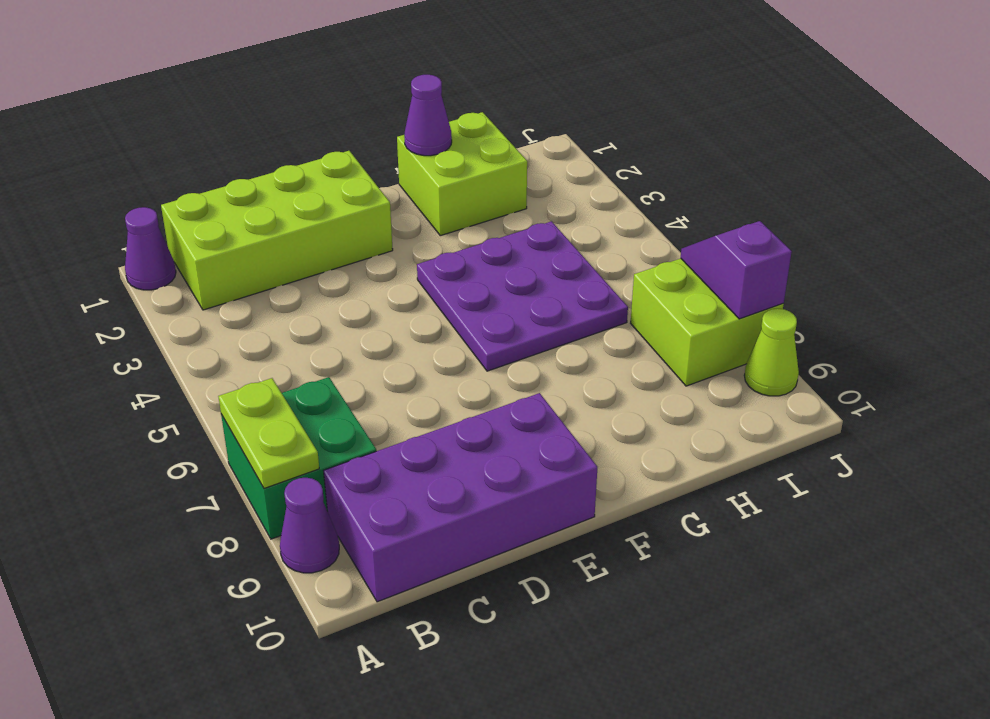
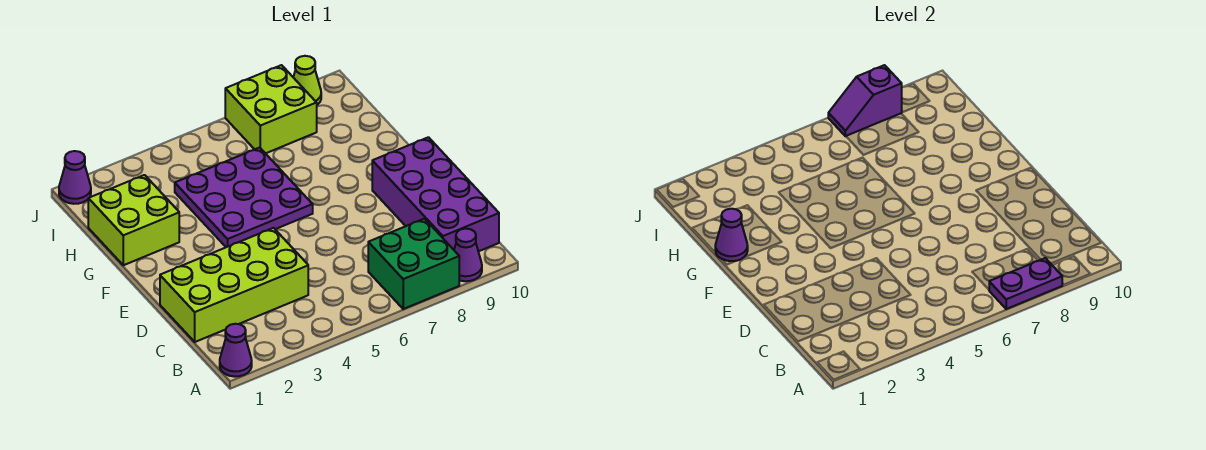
lime 1x2 plate [218,378,319,488] -> purple 1x2 plate [989,258,1062,309]
lime 2x4 brick [161,151,393,310] -> lime 2x4 brick turned to [160,228,308,342]
none -> purple 1x1 cone [59,151,91,204]

